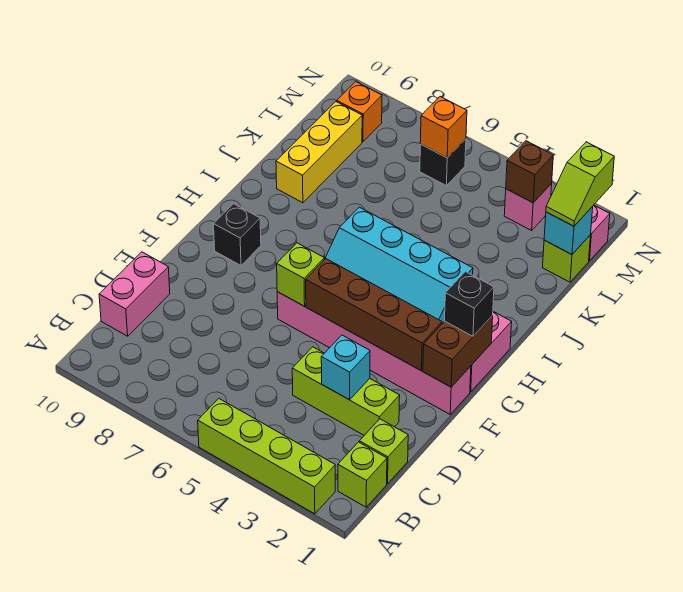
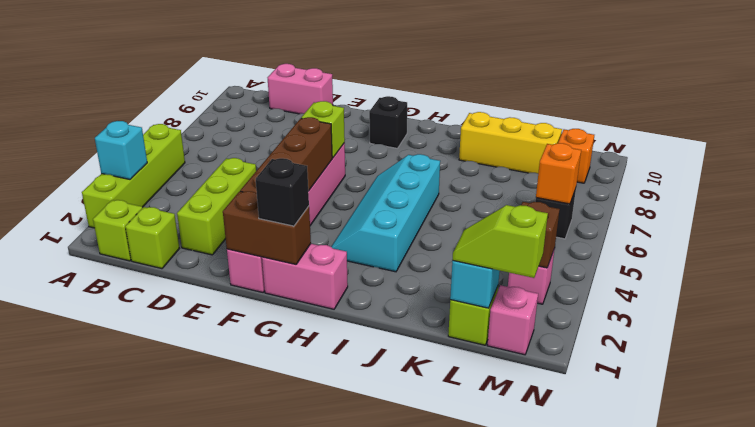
cyan 1x1 brick [321,335,370,400] -> cyan 1x1 brick moved to [95,121,147,179]

